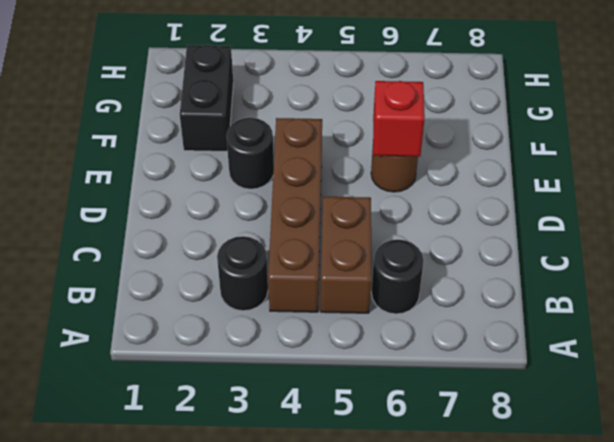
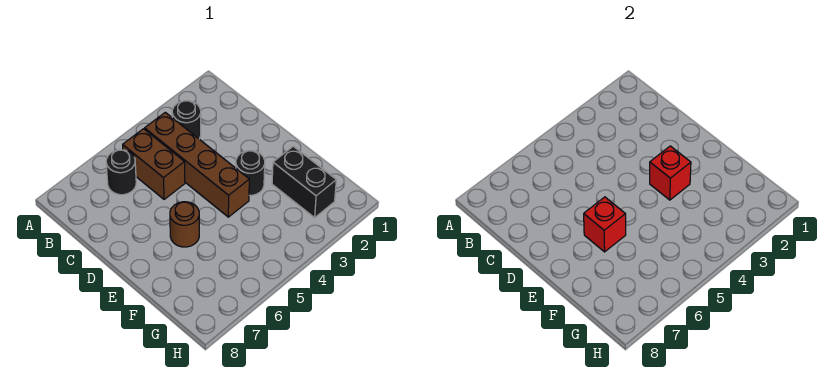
none -> red 1x1 brick [650,146,691,200]

